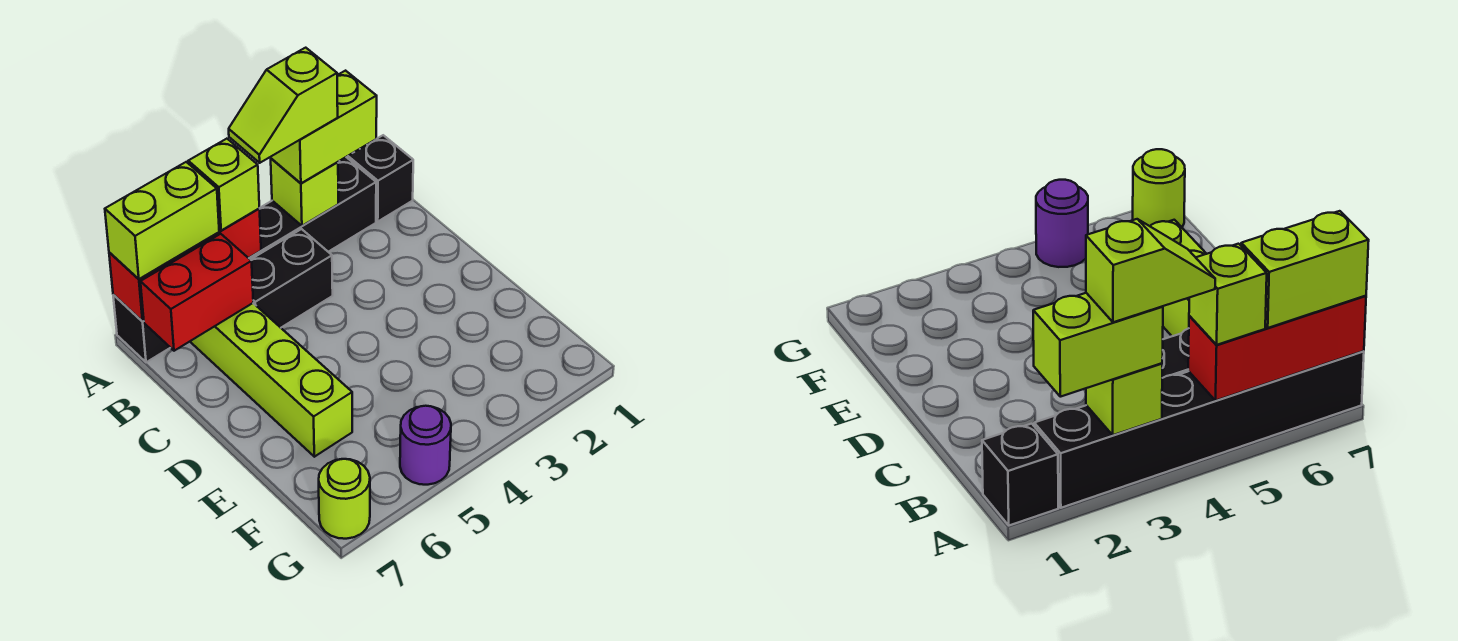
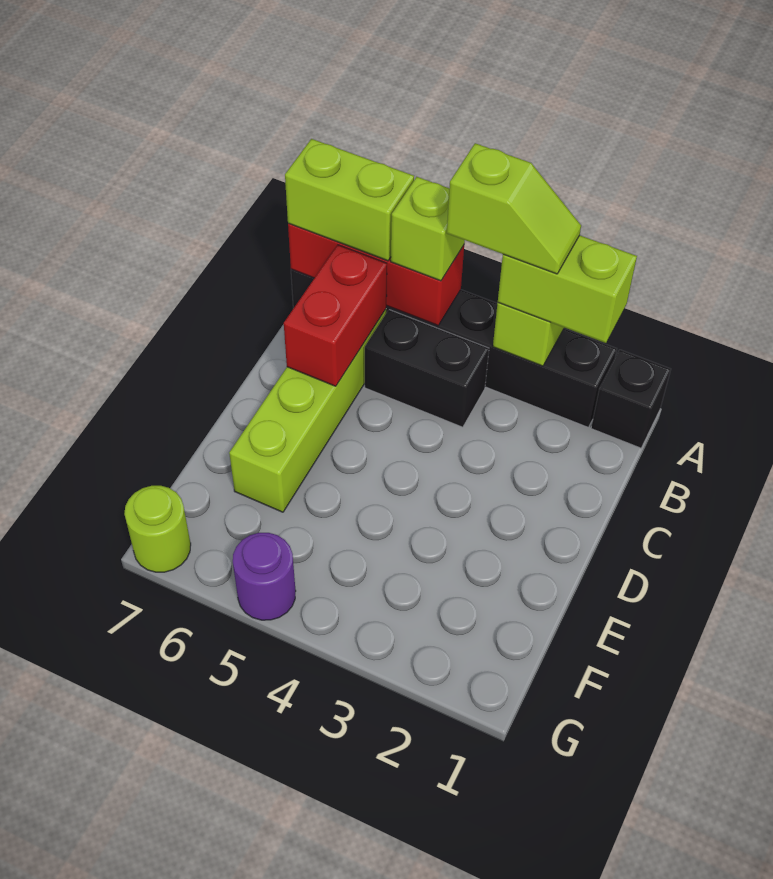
lime 1x2 slope [229,48,338,163] -> lime 1x2 slope turned to [447,143,581,274]
red 1x2 brick [140,234,253,351] -> red 1x2 brick turned to [284,245,387,386]

